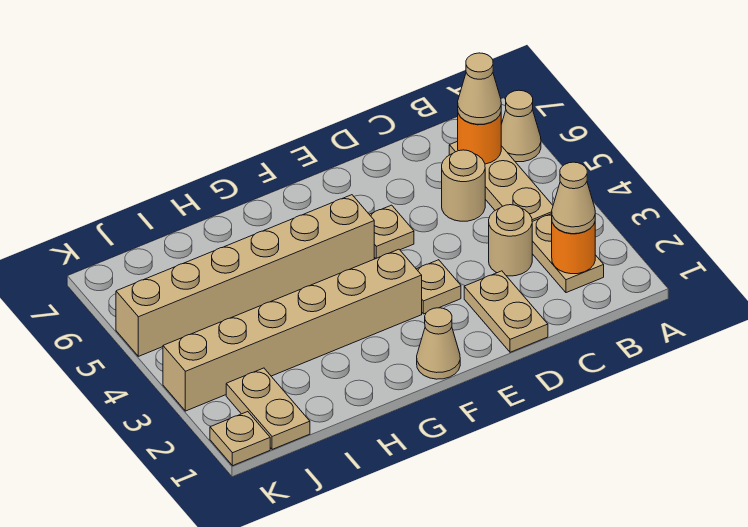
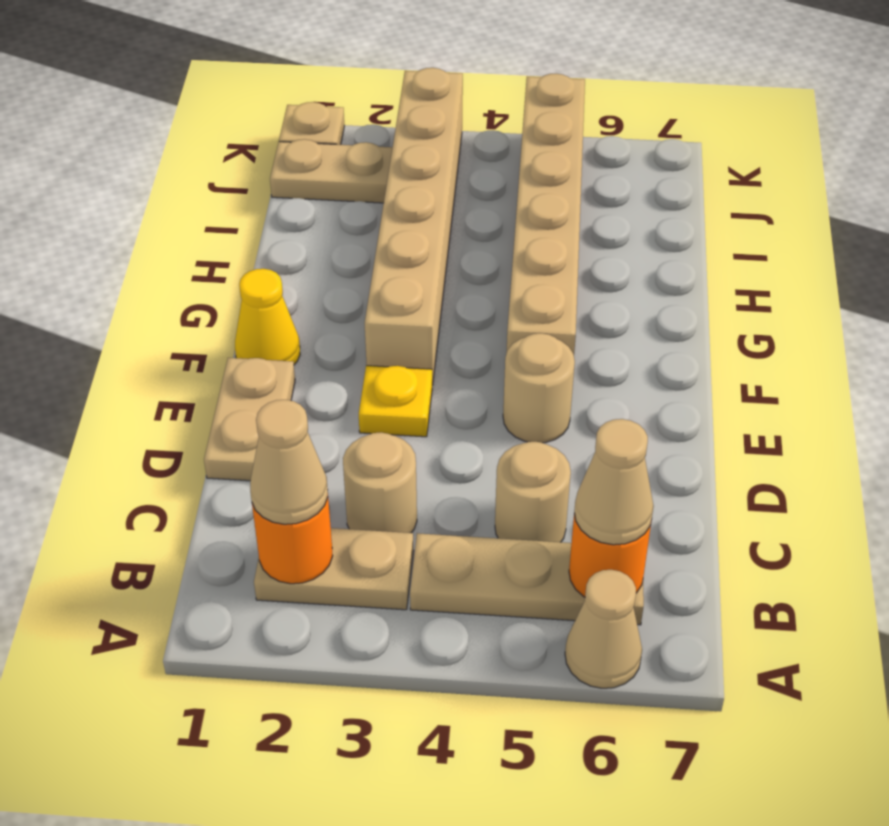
tan 1x2 plate [464,271,548,352] -> tan 1x2 plate turned to [204,358,295,481]
tan 1x1 plate [417,260,461,314] -> yellow 1x1 plate [359,366,432,437]
tan 1x1 plate [369,205,414,258] -> tan 1x1 round brick [503,333,575,443]
tan 1x1 cone [417,308,460,379] -> yellow 1x1 cone [235,269,300,365]

